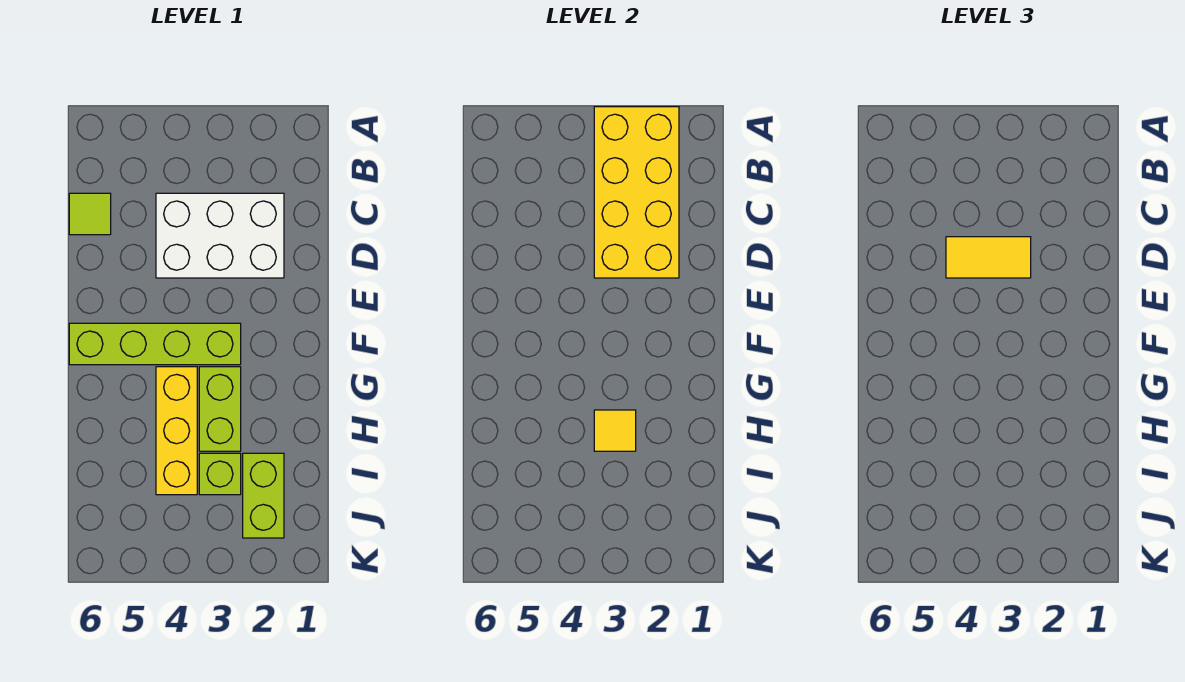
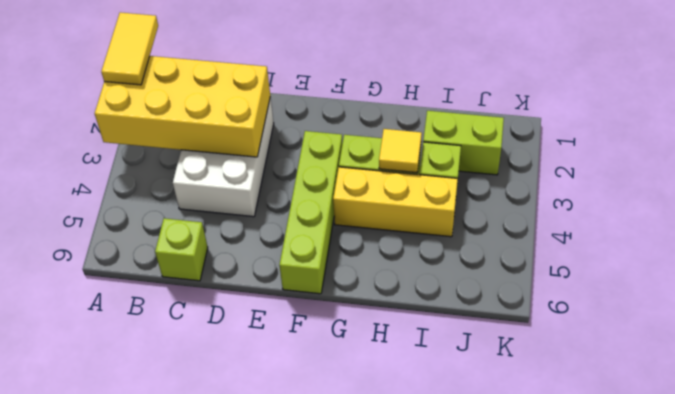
lime 1x1 tile [69,193,111,235] -> lime 1x1 brick [155,218,208,281]
yellow 1x2 tile [946,237,1031,278] -> yellow 1x2 tile moved to [101,12,158,85]

